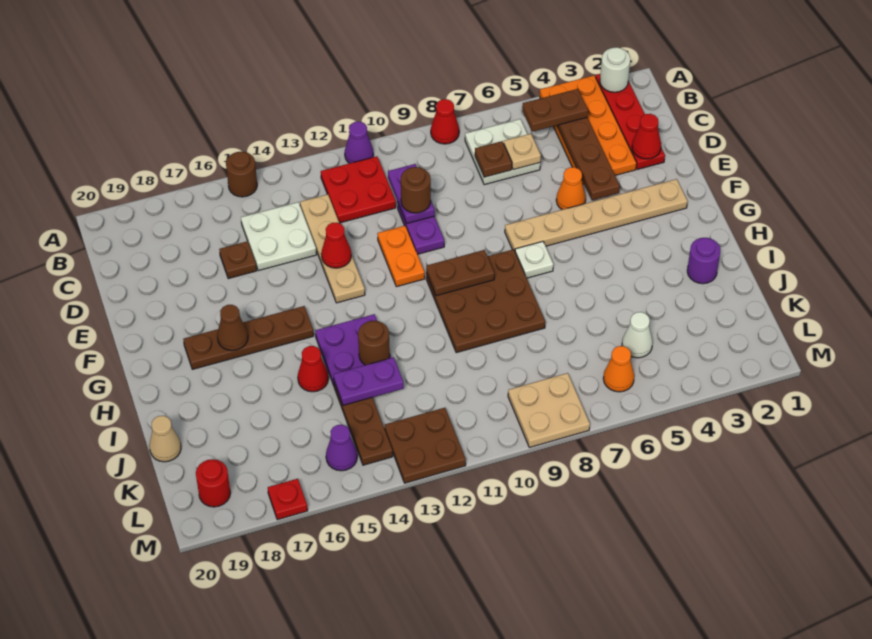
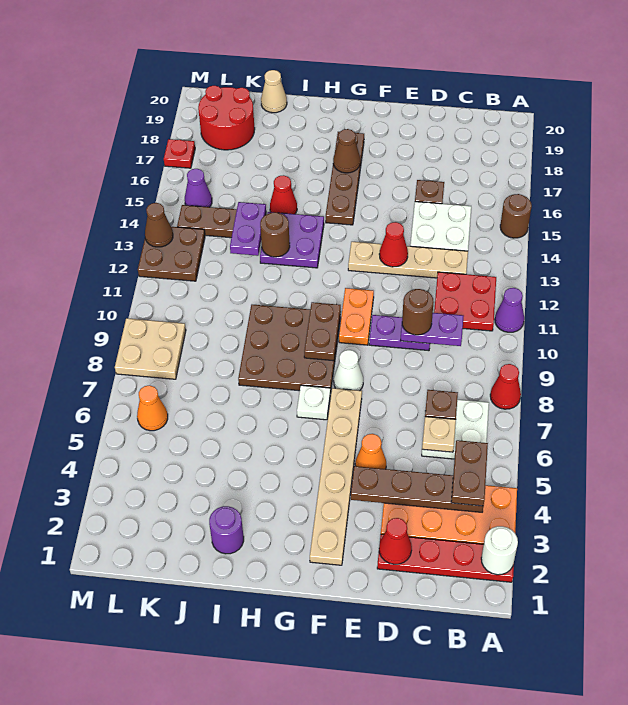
orange 1x2 plate [377,226,425,287] -> orange 1x2 plate turned to [339,288,374,345]
white 1x1 cone [622,312,653,358] -> white 1x1 cone moved to [334,350,363,391]
red 1x1 round brick [196,459,230,507] -> red 2x2 round brick [198,86,255,150]
none -> brown 1x1 cone [145,203,173,247]

